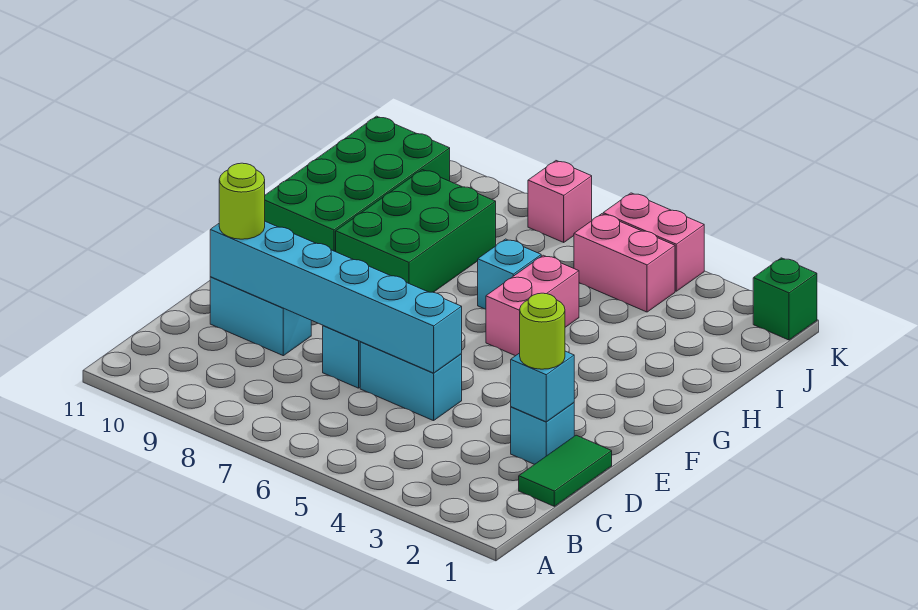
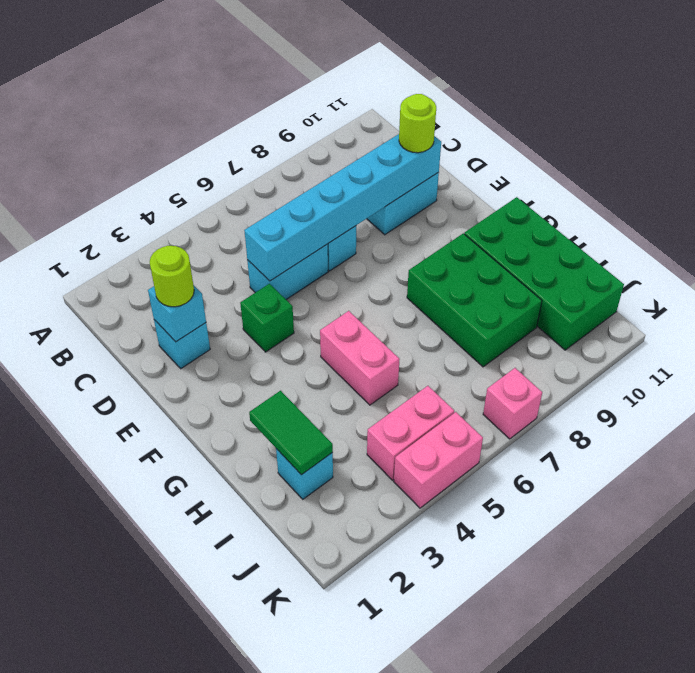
green 1x2 tile [519,435,612,506] -> green 1x2 tile moved to [249,391,333,475]
cyan 1x1 brick [478,239,541,309] -> cyan 1x1 brick moved to [276,449,333,499]
green 1x1 brick [753,258,817,340] -> green 1x1 brick moved to [240,284,294,352]

